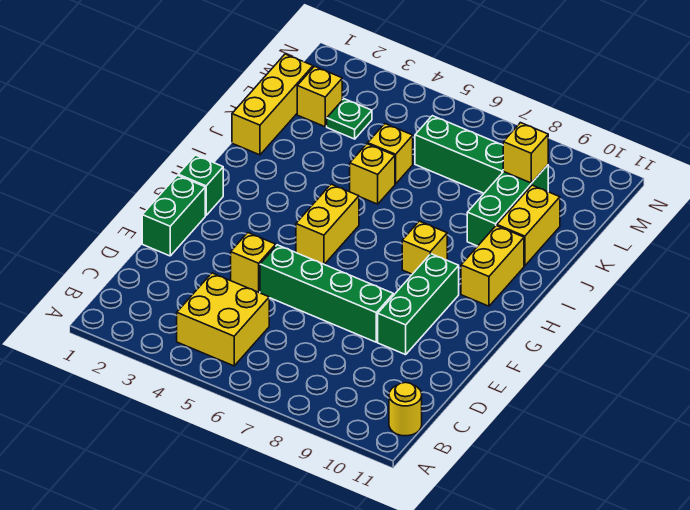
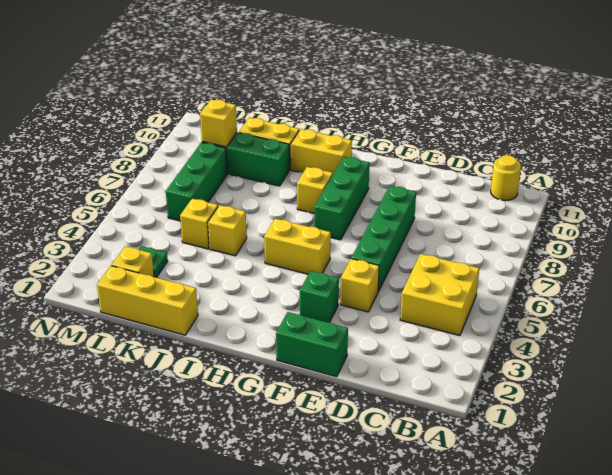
green 1x3 brick [378,254,459,355] -> green 1x3 brick turned to [314,157,370,240]
green 1x1 brick [178,155,223,215] -> green 1x1 brick moved to [300,271,339,322]

